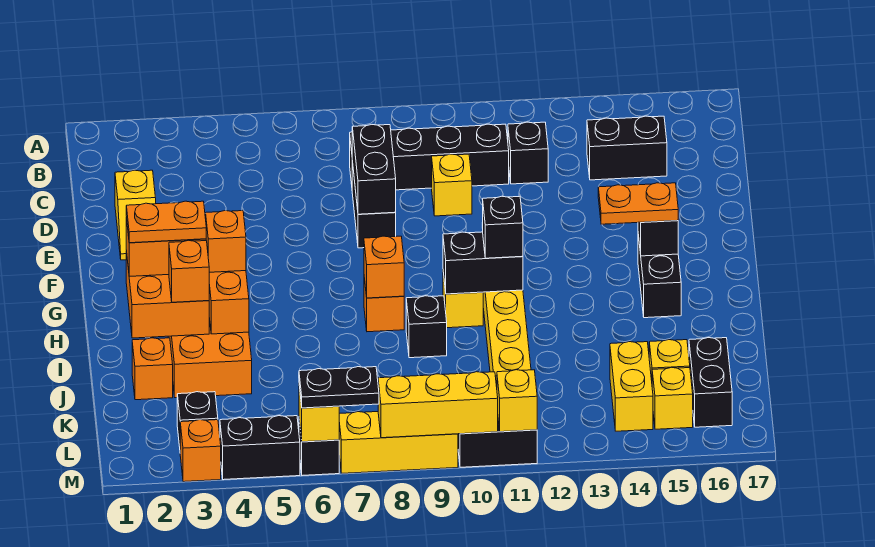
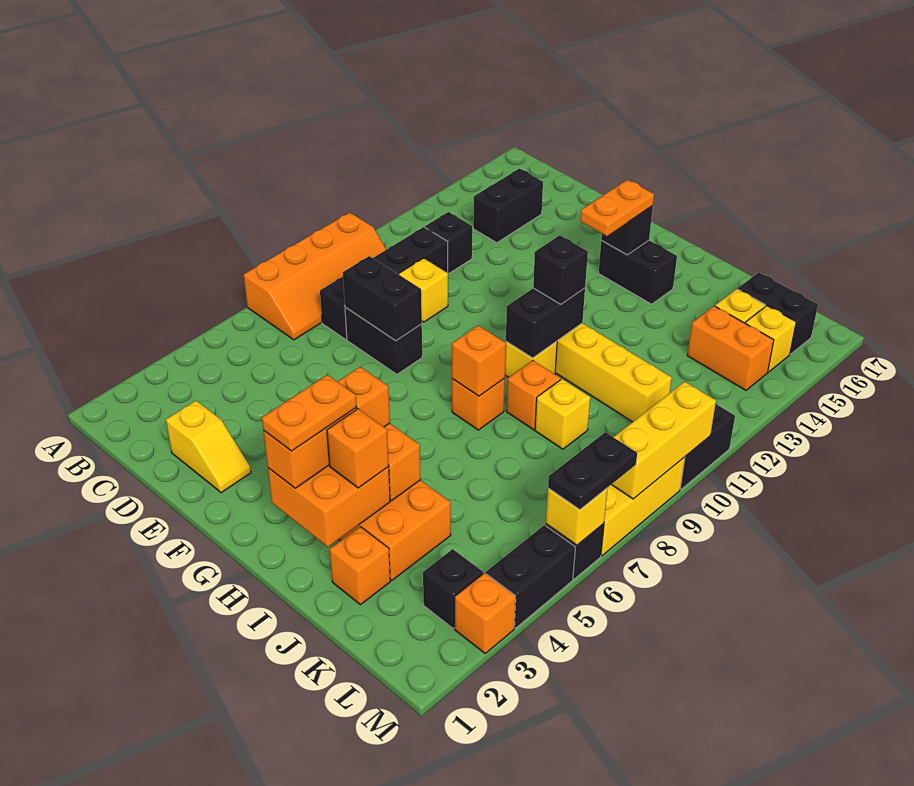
none -> orange 2x4 slope [244,212,387,340]
black 1x1 brick [406,296,447,358] -> orange 1x1 brick [506,360,561,430]
yellow 1x2 brick [610,342,653,431] -> orange 1x2 brick [687,306,774,390]
yellow 1x1 brick [497,370,537,432] -> yellow 1x1 brick moved to [535,379,590,449]

